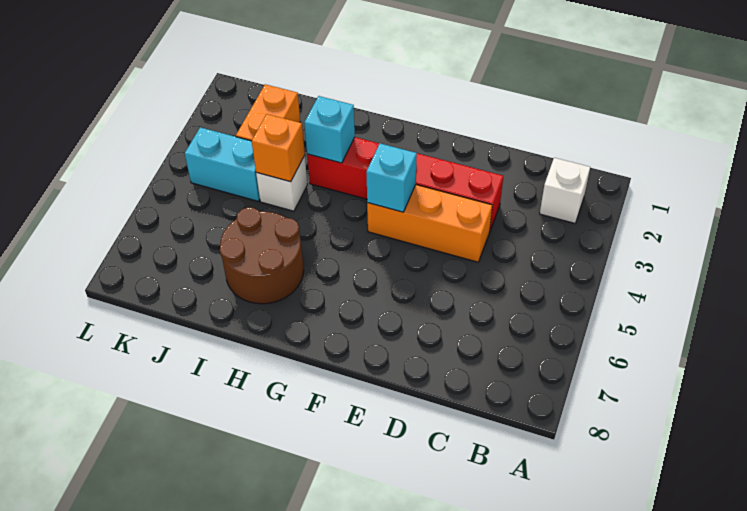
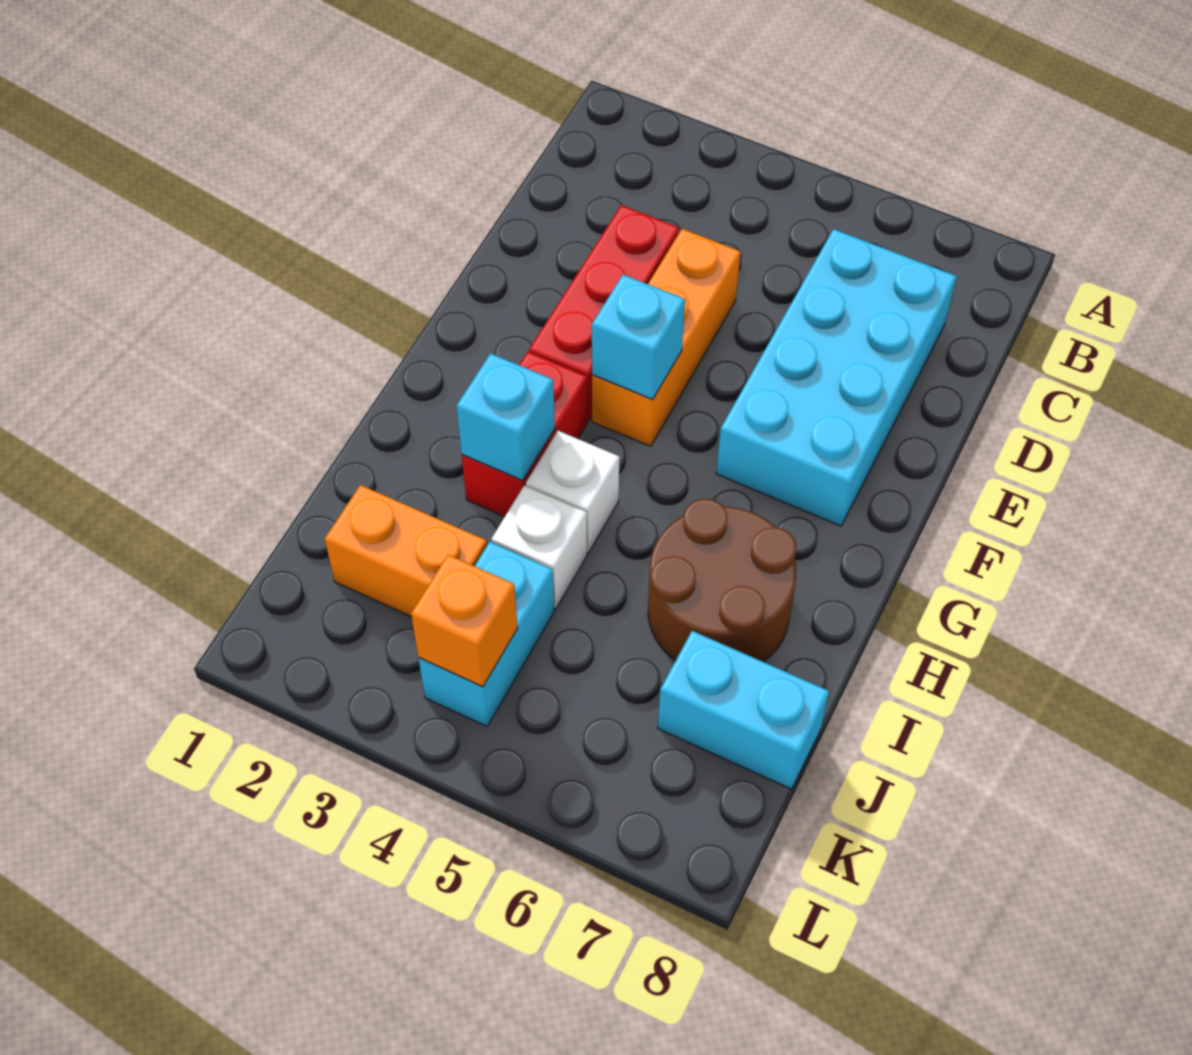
white 1x1 brick [540,158,590,223] -> white 1x1 brick moved to [526,431,619,553]
none -> cyan 2x4 brick [716,229,957,526]
orange 1x1 brick [252,114,305,182] -> orange 1x1 brick moved to [411,555,518,687]
none -> cyan 1x2 brick [658,631,829,789]

